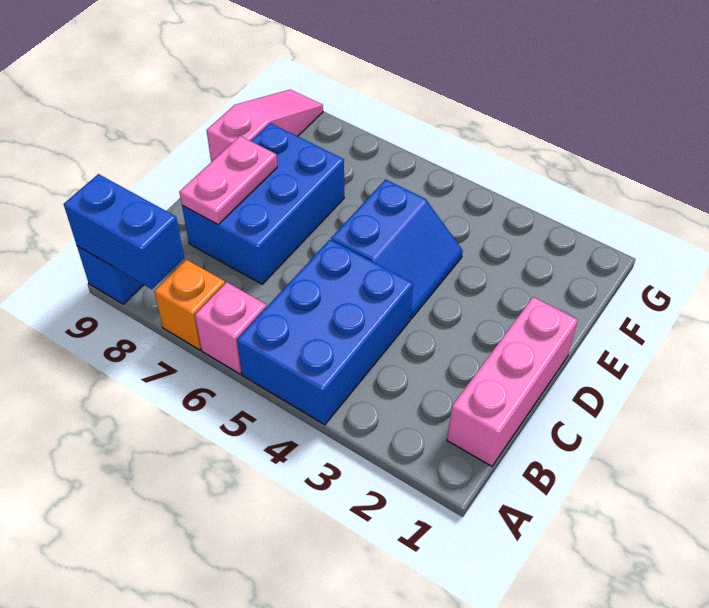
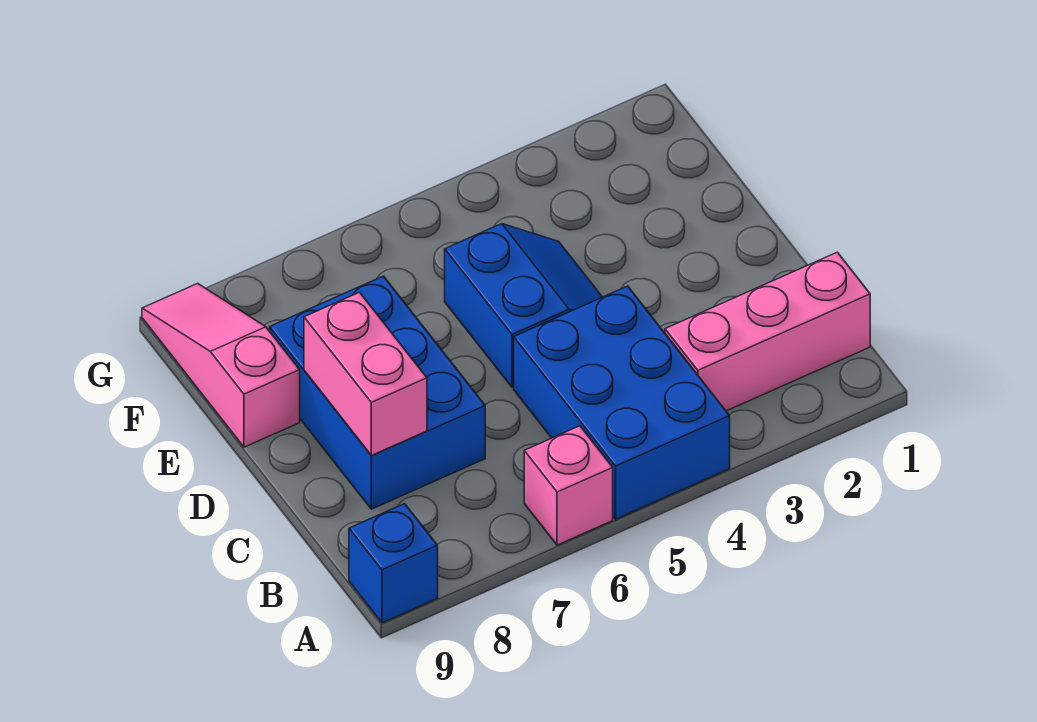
orange 1x1 brick [154,260,225,350] -> none
blue 1x2 brick [64,174,184,289] -> none
pink 1x3 brick [447,297,578,466] -> pink 1x3 brick turned to [665,252,870,411]
pink 1x2 plate [179,136,277,224] -> pink 1x2 brick [304,292,427,455]

